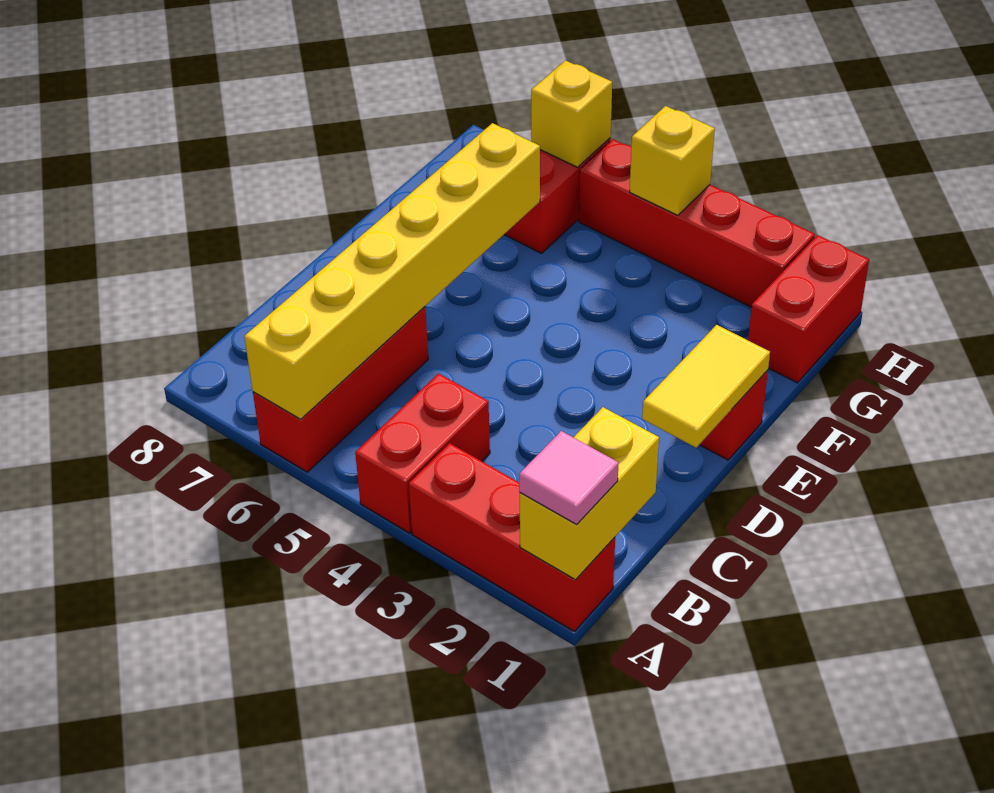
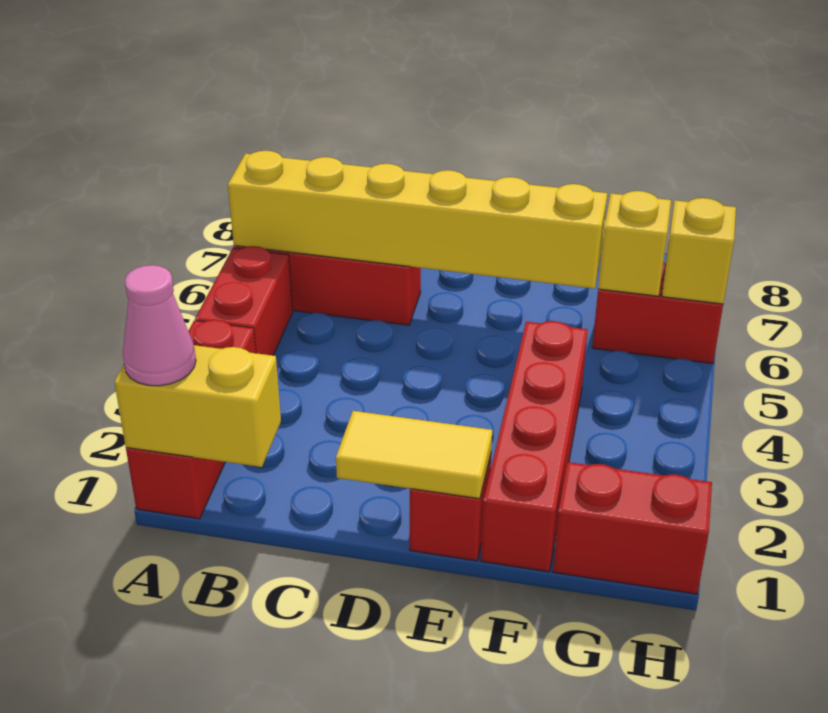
pink 1x1 tile [519,431,618,524] -> pink 1x1 cone [123,265,196,386]
red 1x2 brick [355,374,490,533] -> red 1x2 brick turned to [195,246,293,355]
red 1x4 brick [579,139,815,307] -> red 1x4 brick moved to [481,321,588,572]
yellow 1x1 brick [630,106,715,215] -> yellow 1x1 brick moved to [598,191,671,296]

